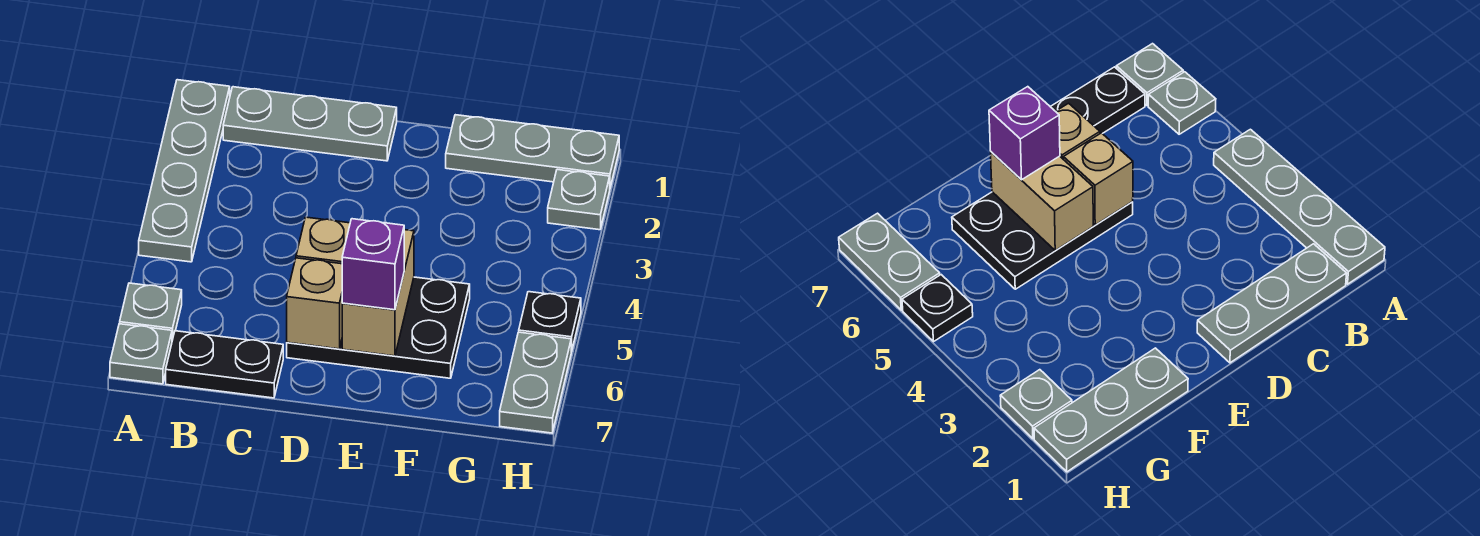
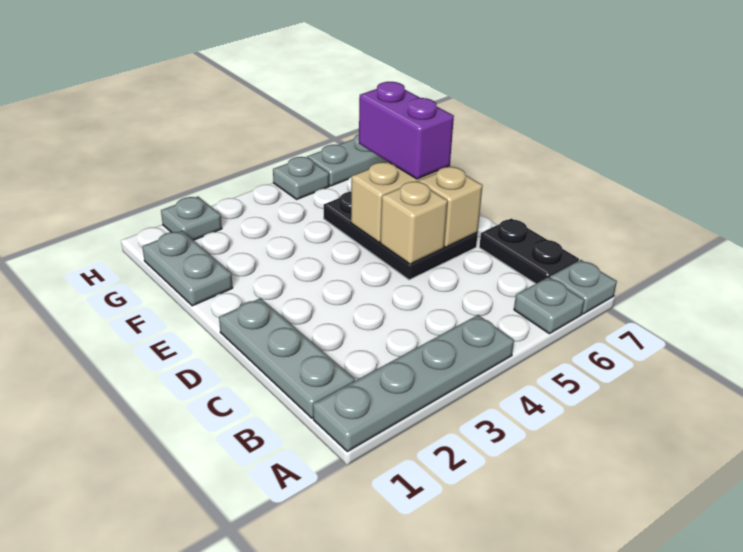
purple 1x1 brick [342,219,404,310] -> purple 1x2 brick [359,82,454,179]
grey 1x3 plate [446,115,619,187] -> grey 1x2 plate [142,231,233,306]
black 1x1 plate [519,292,581,351] -> grey 1x1 plate [273,157,329,199]

